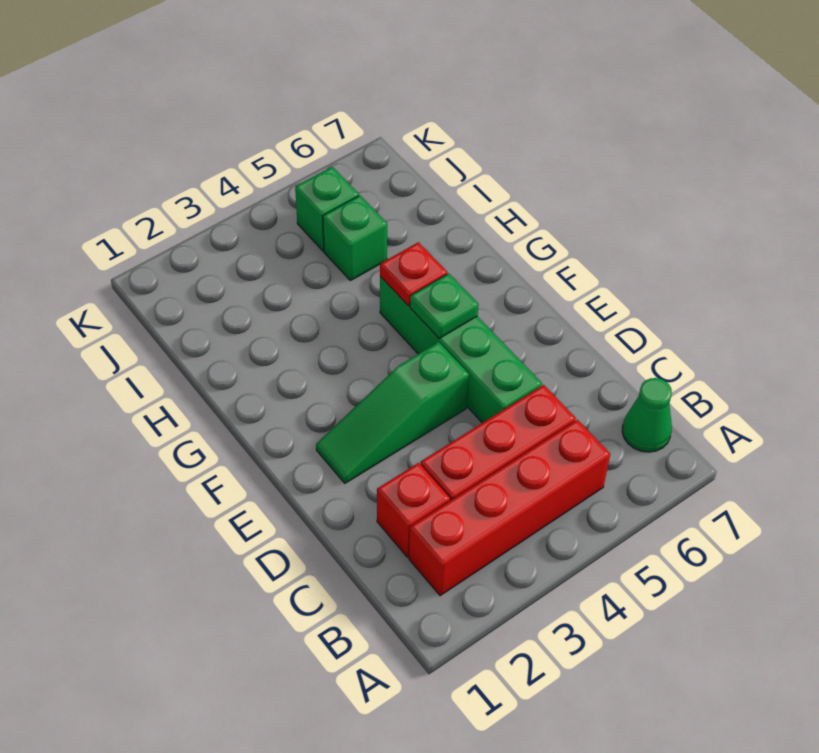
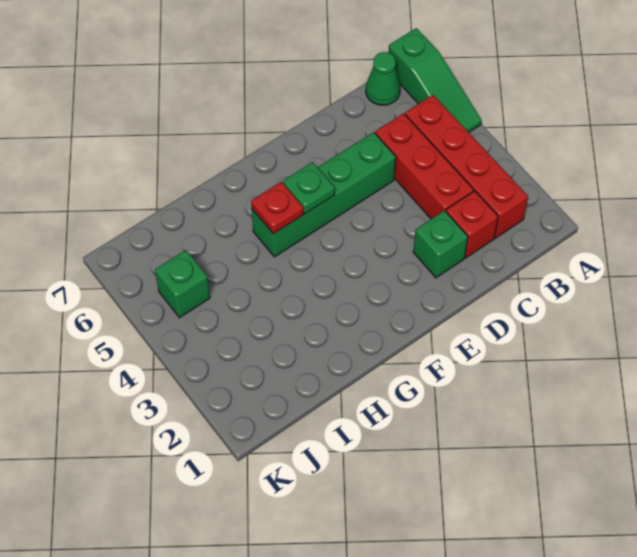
green 1x3 slope [316,342,469,483] -> green 1x3 slope moved to [388,28,482,132]
green 1x1 brick [323,196,387,281] -> green 1x1 brick moved to [413,211,468,278]

